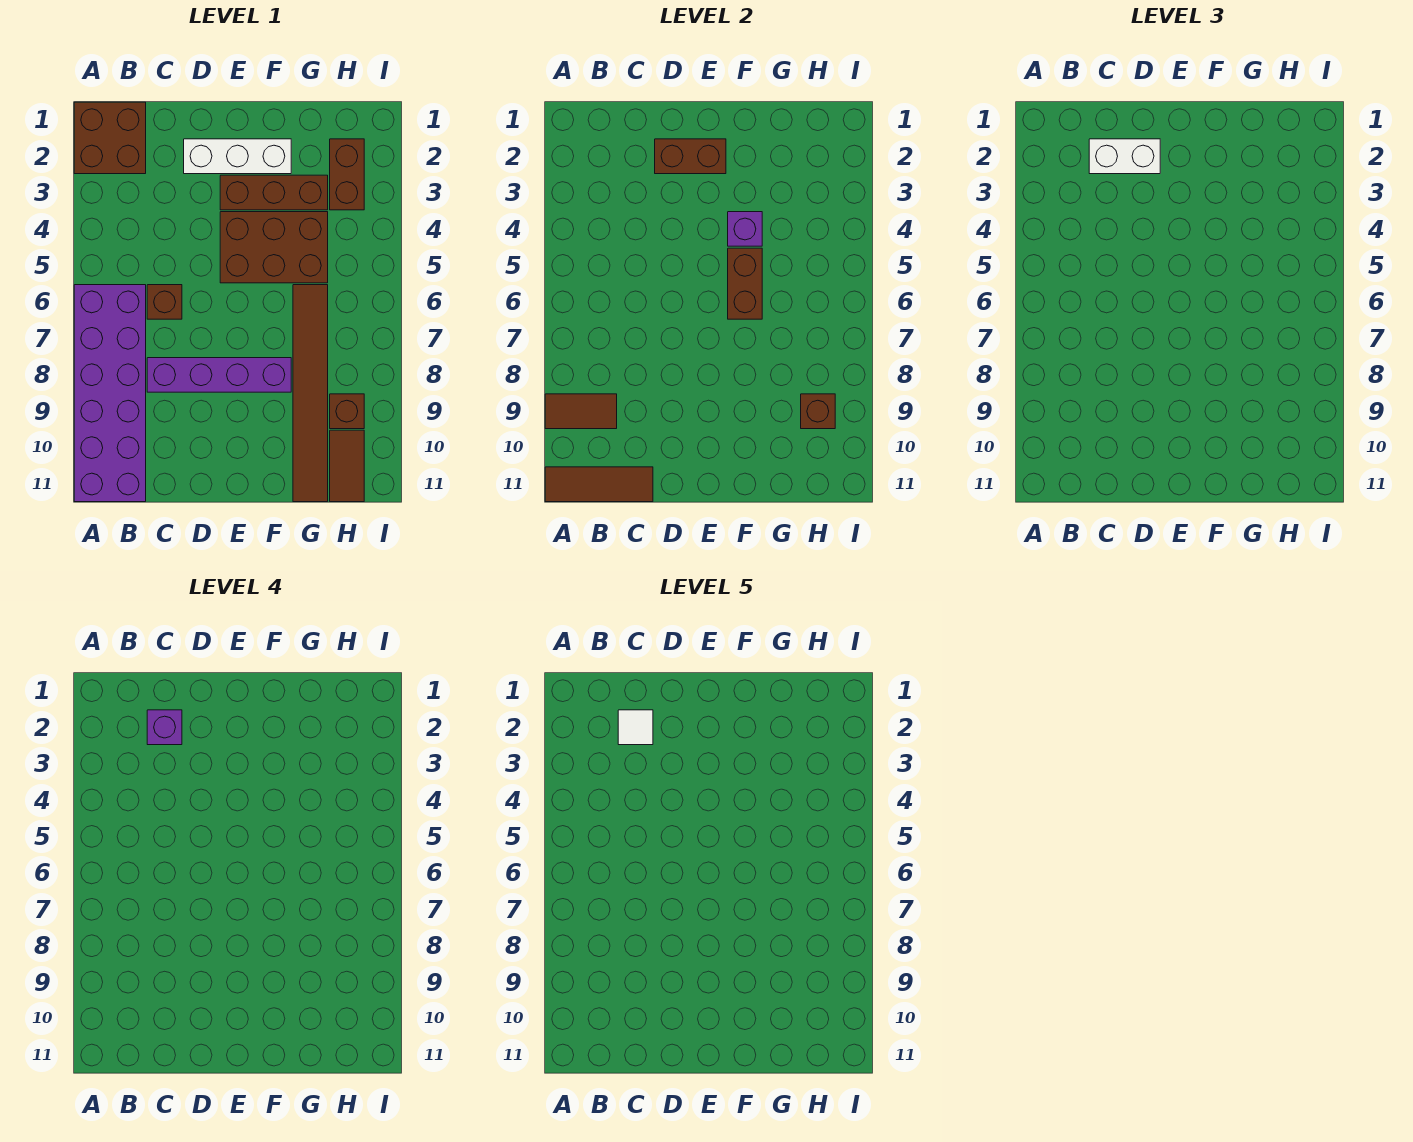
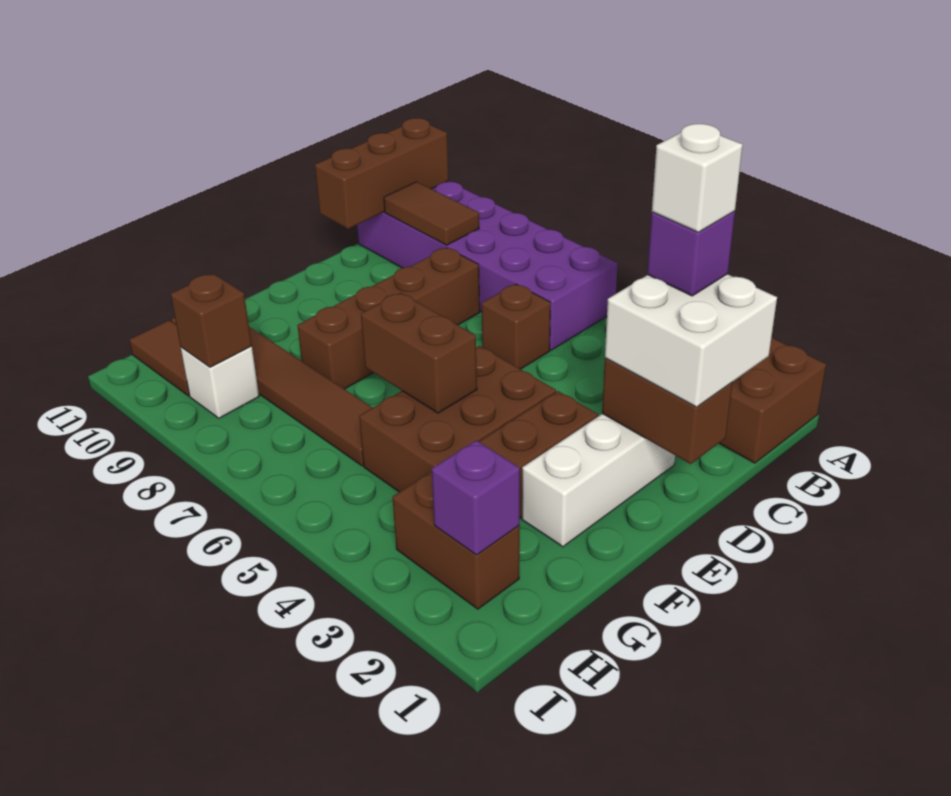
brown 1x2 tile [545,394,617,429] -> brown 1x2 tile turned to [384,182,479,245]
brown 1x3 tile [545,467,653,502] -> brown 1x3 brick [315,118,449,229]
white 1x2 brick [1089,139,1160,174] -> white 2x2 brick [605,274,777,407]
white 1x1 tile [618,710,653,745] -> white 1x1 brick [652,124,743,232]
purple 1x4 brick [147,358,291,392] -> brown 1x4 brick [297,248,480,389]
brown 1x2 brick [655,139,726,174] -> brown 1x2 brick turned to [602,358,733,464]
purple 1x1 brick [728,212,762,246] -> purple 1x1 brick moved to [432,440,520,555]
brown 1x1 brick [330,394,364,429] -> white 1x1 brick [181,346,259,418]

